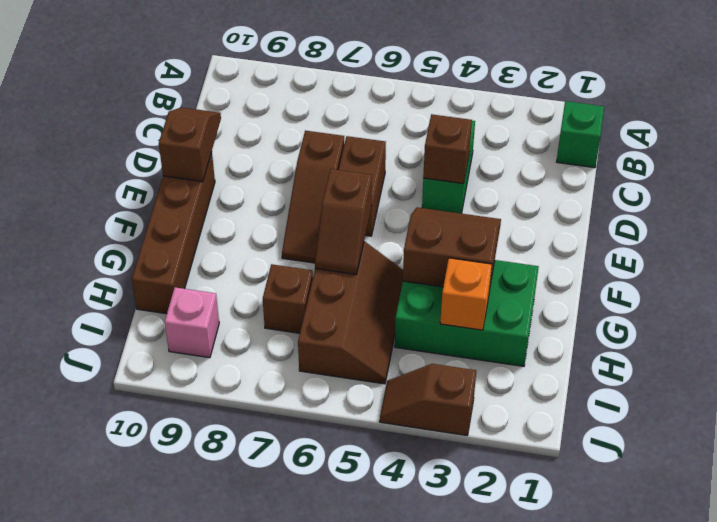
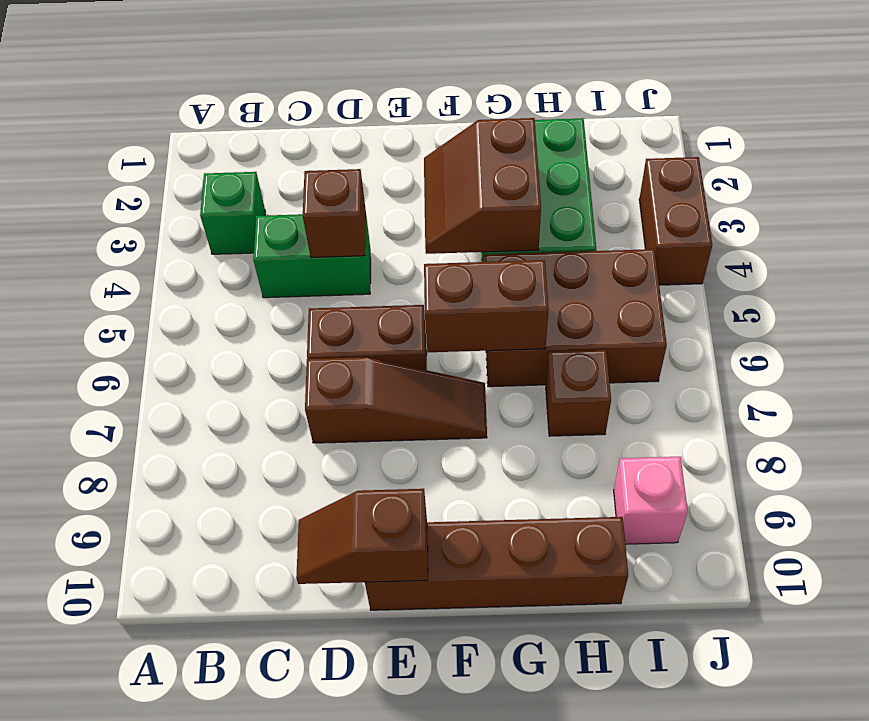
green 1x1 brick [557,101,604,168] -> green 1x1 brick moved to [200,172,265,254]
brown 1x2 slope [315,169,372,274] -> brown 1x2 brick [424,260,549,352]
brown 2x3 slope [298,241,403,384] -> brown 2x3 brick [484,249,667,387]
orange 1x1 brick [440,258,492,330] -> none
brown 1x2 slope [380,364,476,435] -> brown 1x2 brick [639,157,712,285]

